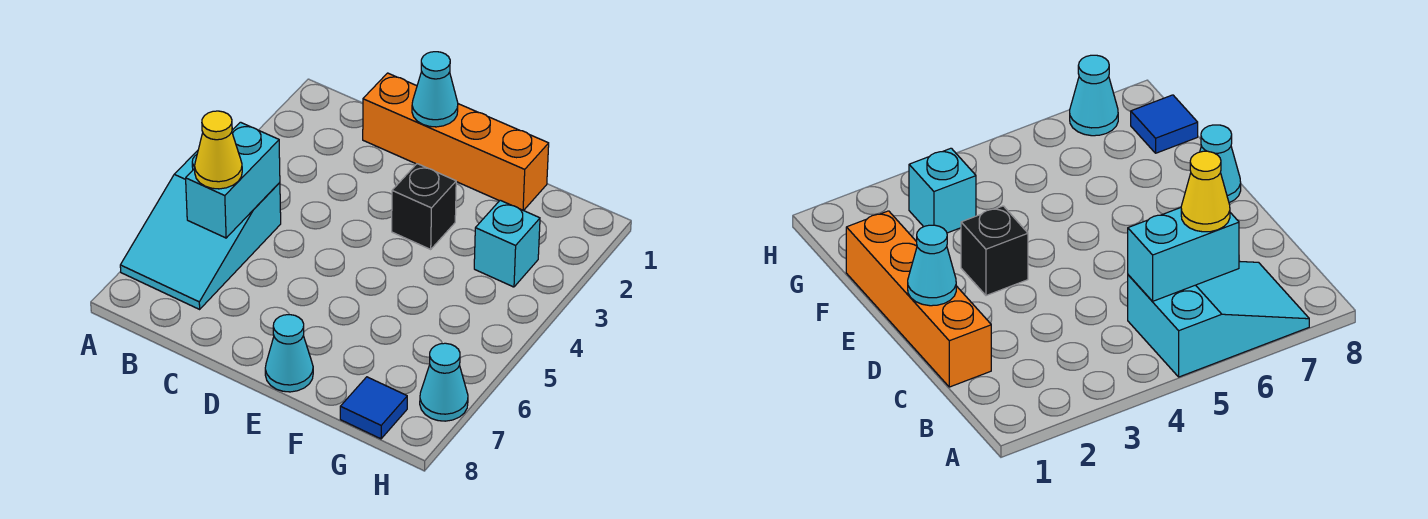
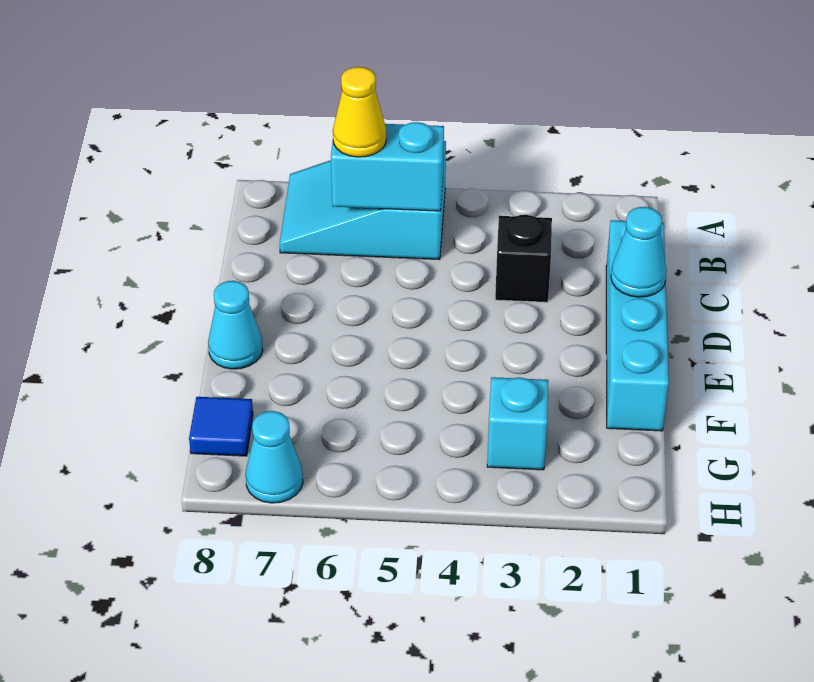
orange 1x4 brick [363,73,549,211] -> cyan 1x4 brick [606,220,669,431]
black 1x1 brick [392,164,456,249] -> black 1x1 brick moved to [495,215,552,302]

